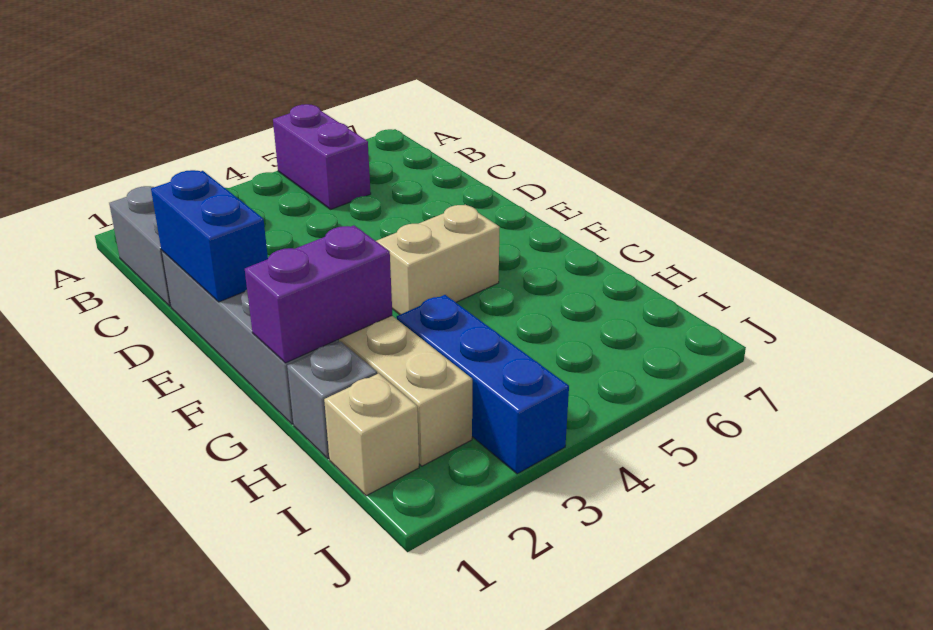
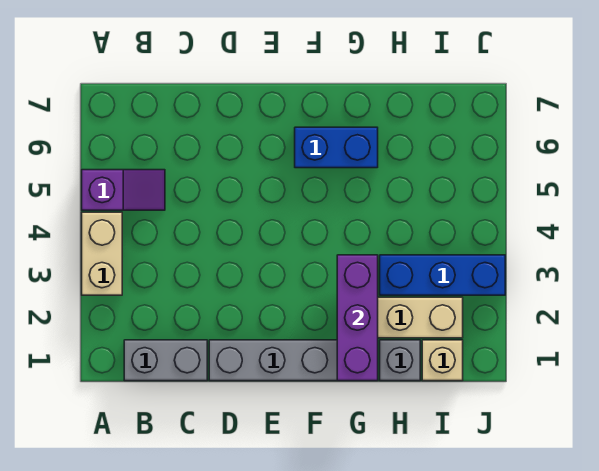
purple 1x2 brick [273,104,371,210] -> purple 1x2 slope [82,170,165,210]
blue 1x2 brick [151,170,268,302] -> blue 1x2 brick moved to [295,127,378,168]
tan 1x2 brick [376,205,500,315] -> tan 1x2 brick moved to [82,212,122,295]
purple 1x2 brick [245,225,392,363] -> purple 1x3 brick [337,255,378,381]

